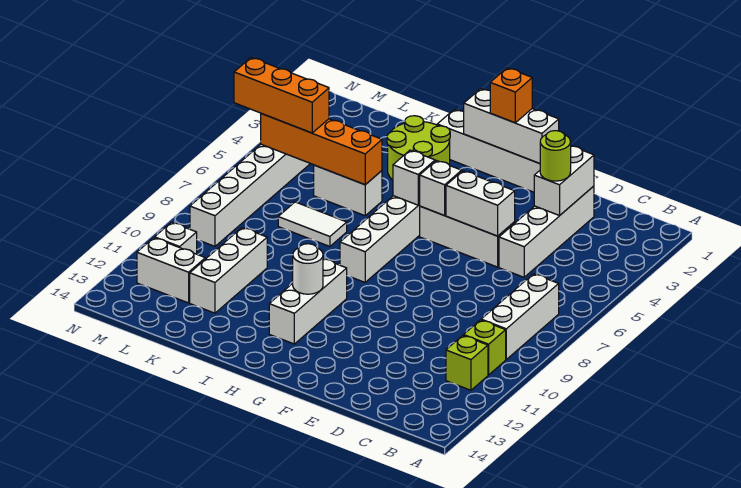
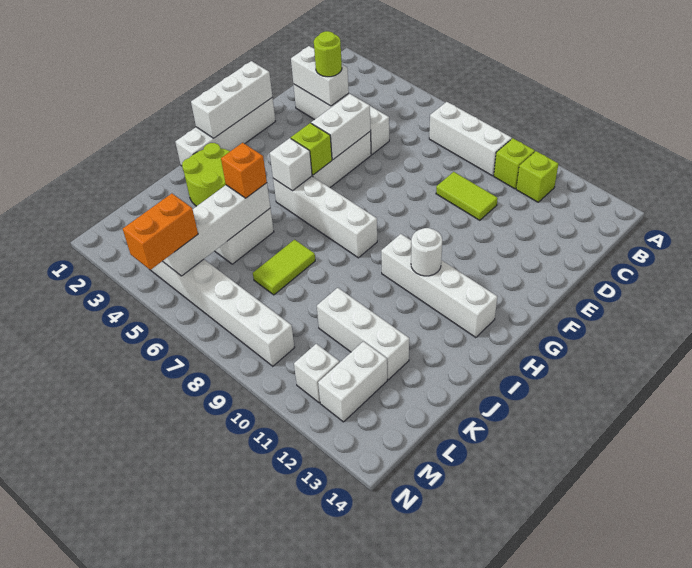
none -> lime 1x2 tile [436,172,498,220]
orange 1x1 brick [490,68,532,123] -> orange 1x1 brick moved to [221,143,267,198]
white 1x1 brick [419,161,462,216] -> lime 1x1 brick [291,123,332,175]
white 1x3 brick [269,259,347,344] -> white 1x4 brick [381,234,497,338]
orange 1x4 brick [261,114,382,185] -> white 1x4 brick [162,183,270,276]
white 1x2 tile [278,202,347,247] -> lime 1x2 tile [253,240,315,295]
orange 1x3 brick [234,58,329,133] -> orange 1x2 brick [123,194,198,270]

